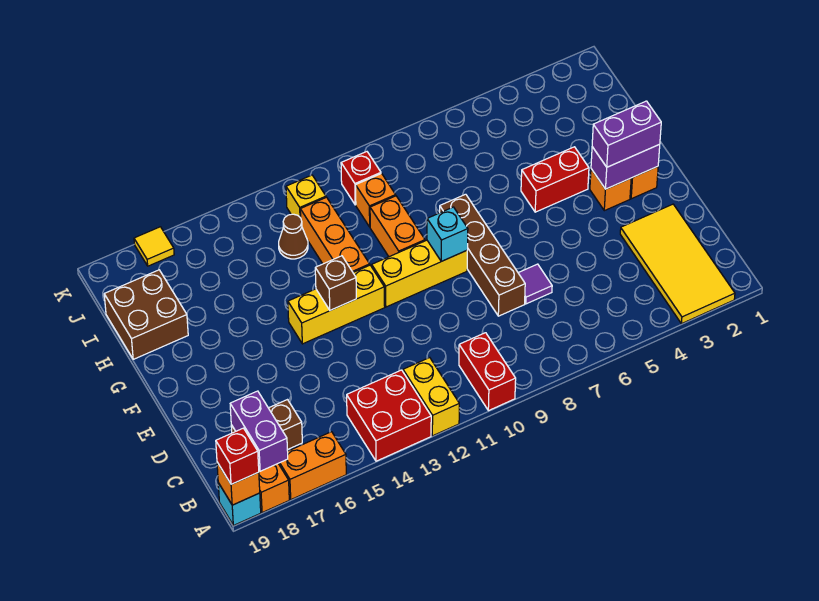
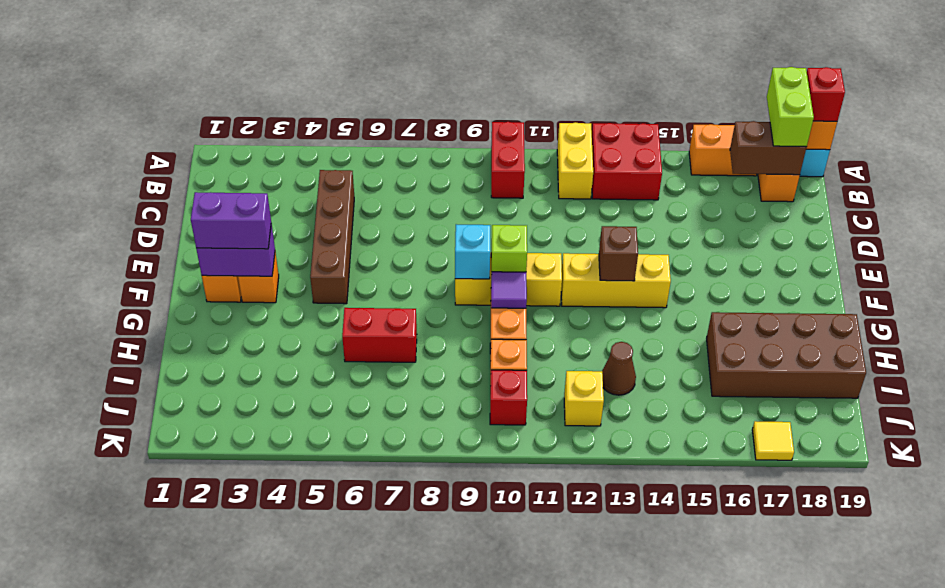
yellow 2x4 tile [620,204,735,324] -> none
purple 1x2 brick [230,391,288,471] -> lime 1x2 brick [767,67,814,147]
purple 1x1 tile [519,264,552,304] -> purple 1x1 tile moved to [491,272,527,308]
brown 1x4 brick [440,194,525,316] -> brown 1x4 brick moved to [310,170,354,304]
none -> lime 1x1 brick [491,225,527,273]
red 1x2 brick [521,147,589,212] -> red 1x2 brick moved to [342,308,417,362]
orange 1x3 brick [300,197,370,272] -> none
brown 2x2 brick [104,270,188,359] -> brown 2x4 brick [707,312,866,398]

